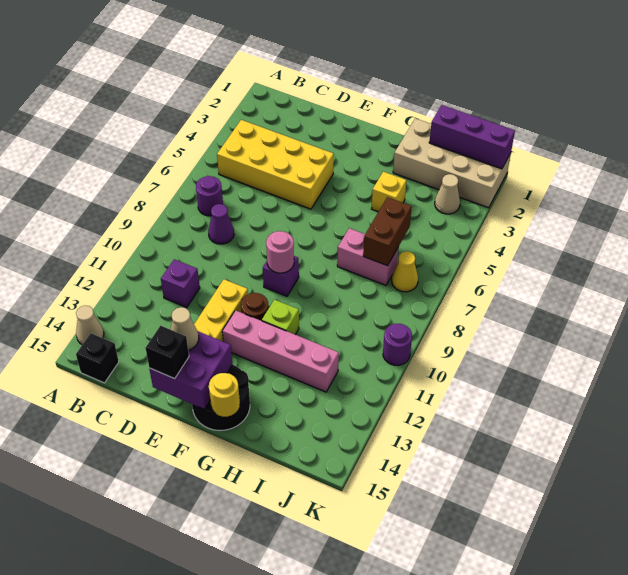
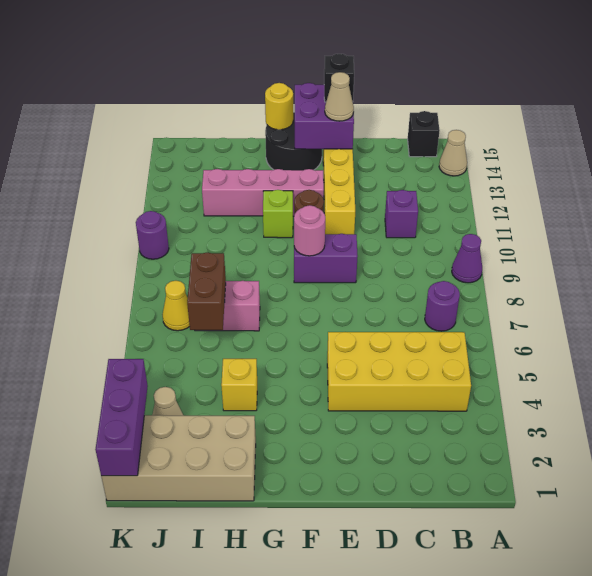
purple 1x1 cone [208,204,234,244] -> purple 1x1 cone moved to [452,234,482,283]
purple 1x1 brick [263,256,299,296] -> purple 1x2 brick [294,234,358,283]
purple 1x3 brick [429,105,515,169] -> purple 1x3 brick turned to [95,359,148,476]

